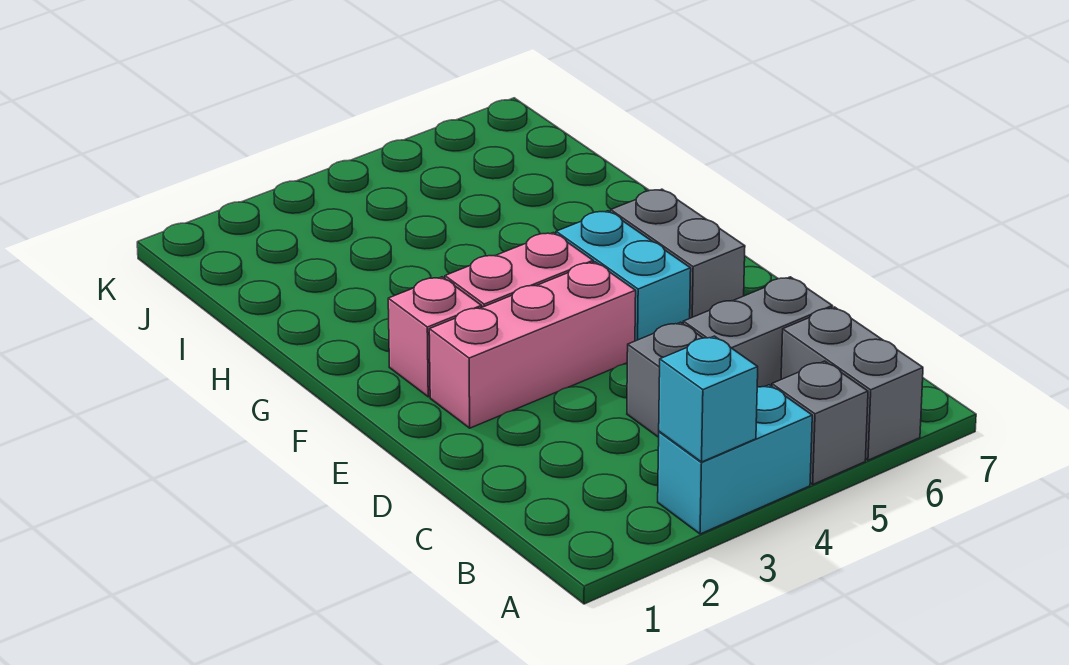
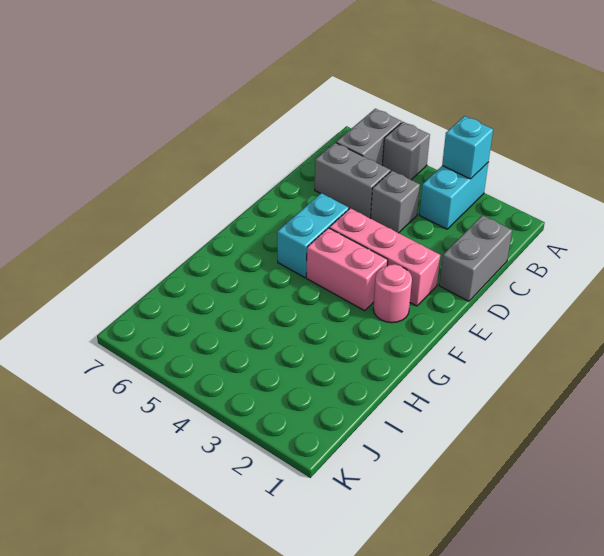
cyan 1x2 brick [658,385,812,534] -> cyan 1x2 brick turned to [419,163,488,229]
grey 1x2 brick [611,189,745,318] -> grey 1x2 brick moved to [439,215,512,301]
pink 1x1 brick [388,277,482,397] -> pink 1x1 round brick [373,264,412,323]

